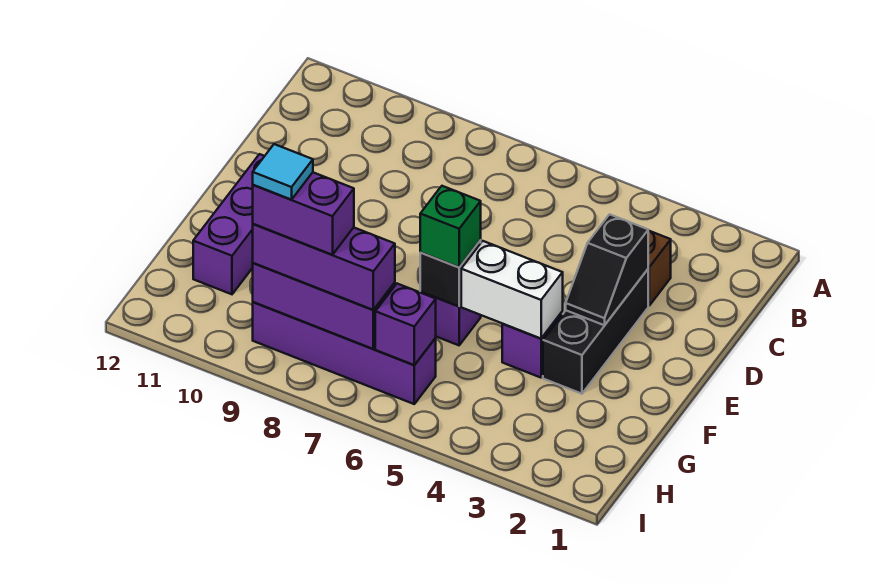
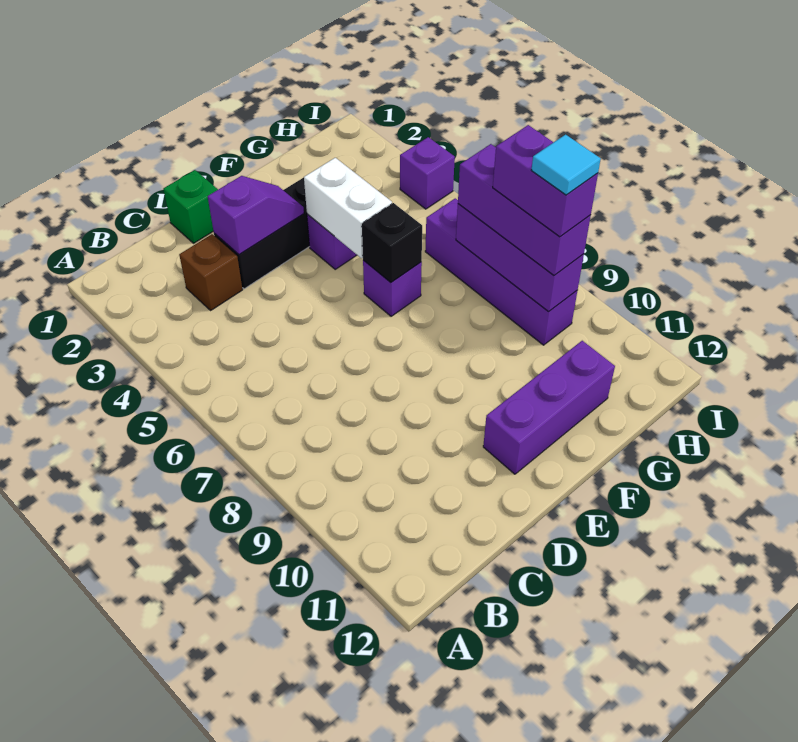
black 1x2 slope [566,214,648,325] -> purple 1x2 slope [208,176,304,255]
green 1x1 brick [420,186,481,267] -> green 1x1 brick moved to [163,170,218,243]
purple 1x1 brick [375,284,436,365] -> purple 1x1 brick moved to [400,137,455,209]

